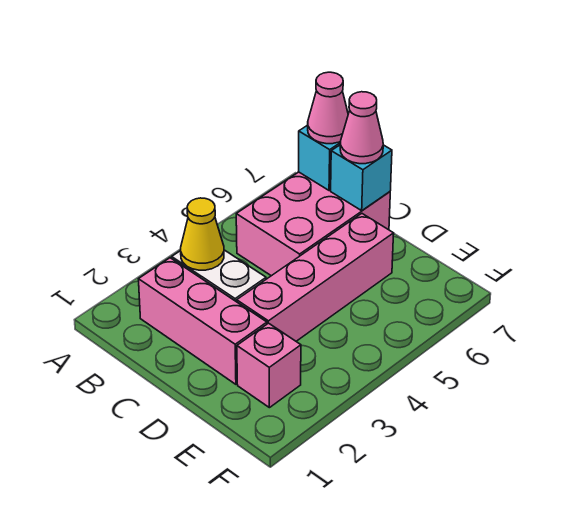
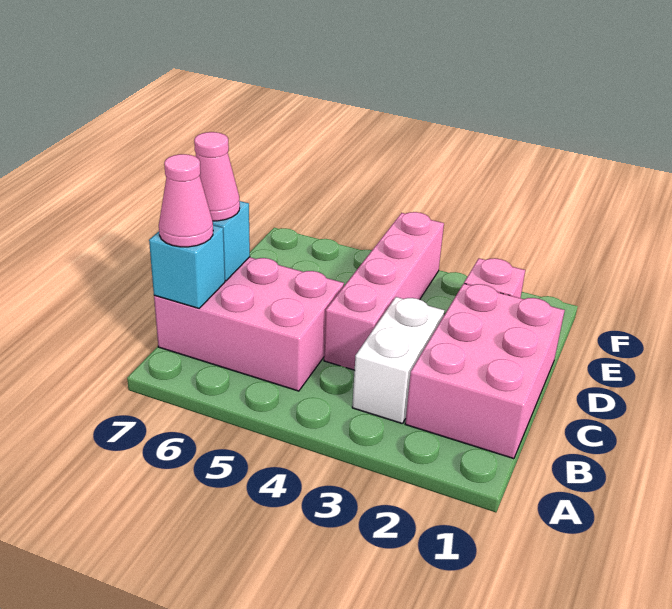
pink 1x3 brick [139,258,267,384] -> pink 2x3 brick [405,284,565,459]
yellow 1x1 cone [181,198,224,270] -> none
pink 1x4 brick [237,214,394,341] -> pink 1x4 brick turned to [324,212,444,370]

